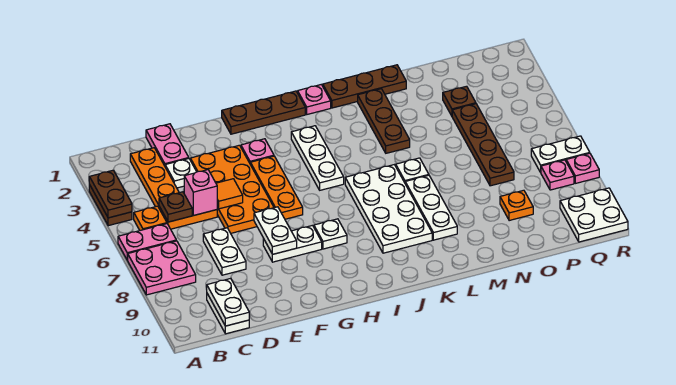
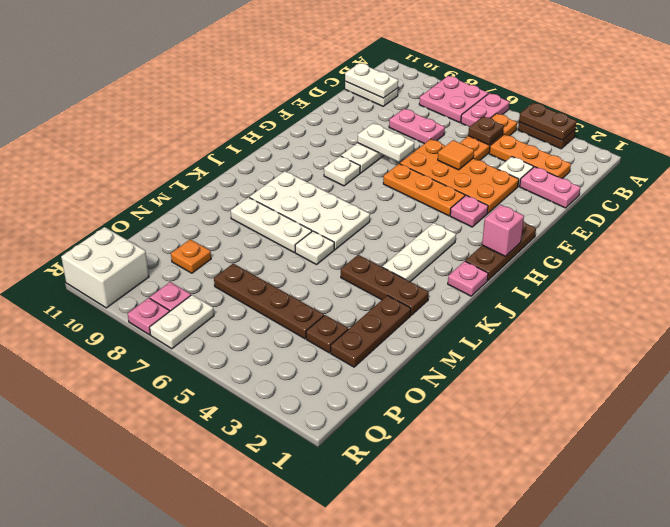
pink 1x1 brick [184,170,217,216] -> pink 1x1 brick moved to [482,205,524,256]
white 1x2 plate [203,228,246,275] -> pink 1x2 plate [389,109,445,144]
white 1x3 plate [291,126,344,190] -> white 1x3 plate turned to [382,223,456,282]
brown 1x3 plate [323,65,406,108] -> brown 1x3 plate moved to [331,295,411,367]
white 2x2 plate [560,188,628,242] -> white 2x2 brick [61,227,149,308]

